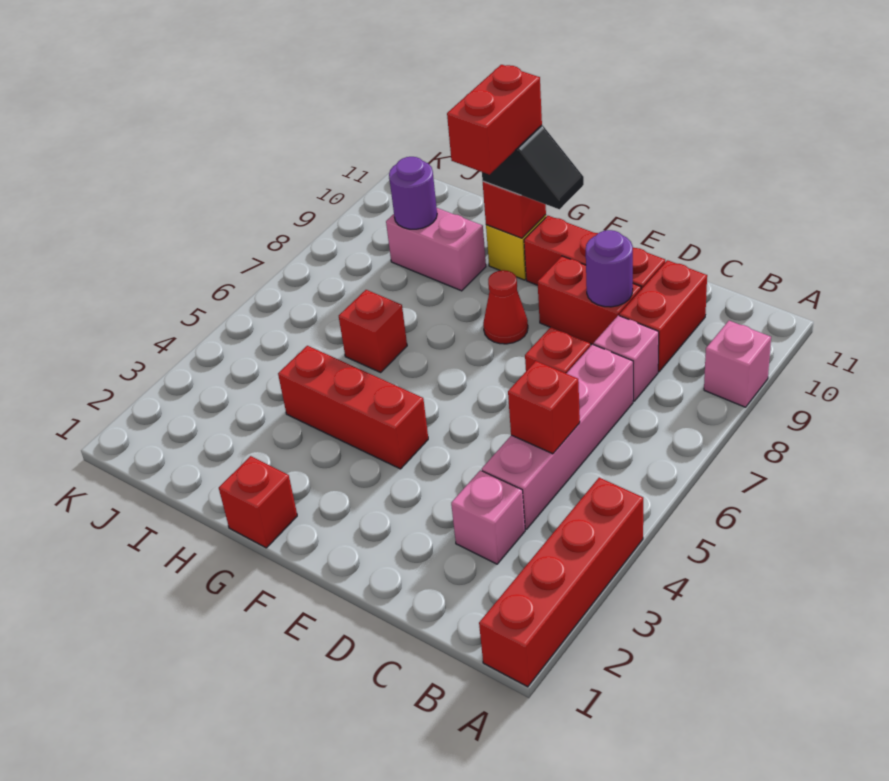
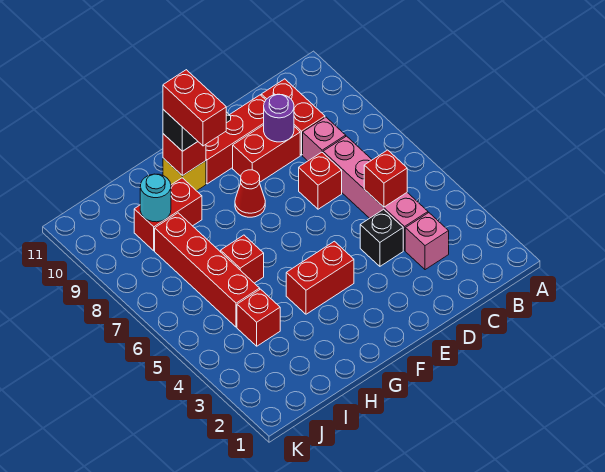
red 1x4 brick [479,478,643,687] -> red 1x4 brick moved to [155,213,260,327]
pink 1x1 brick [704,321,771,407] -> none
none -> black 1x1 brick [360,209,403,266]
red 1x3 brick [278,346,428,469] -> red 1x2 brick [286,241,354,314]
red 1x1 brick [219,456,297,548] -> red 1x1 brick moved to [237,289,280,346]
pink 1x2 brick [386,208,486,291] -> red 1x2 brick [134,178,202,251]
purple 1x1 round brick [389,157,437,229] -> cyan 1x1 round brick [140,174,171,222]

